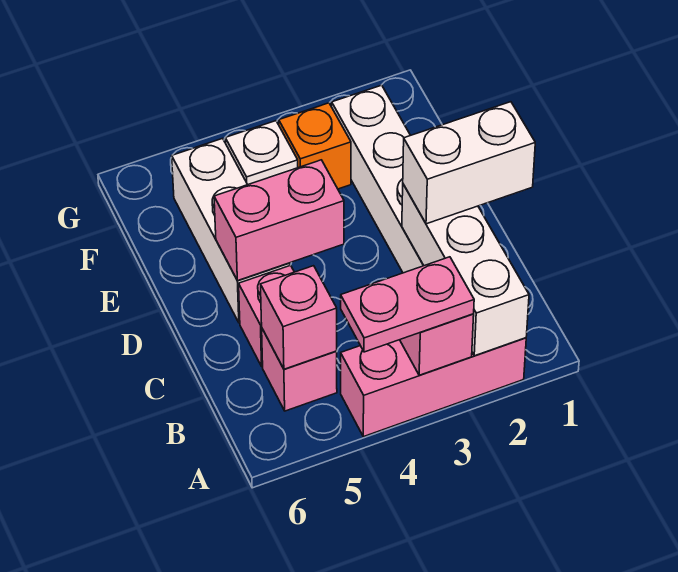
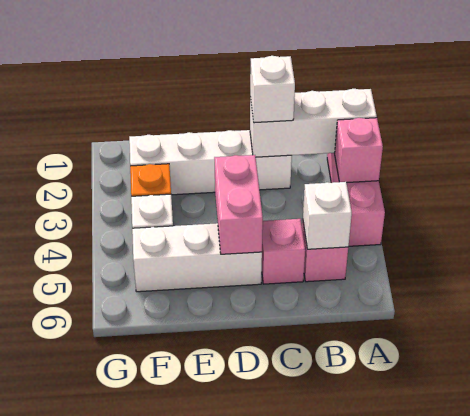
pink 1x2 plate [341,257,474,352] -> none
pink 1x1 brick [261,266,337,369] -> white 1x1 brick [303,182,352,249]
white 1x2 brick [403,102,535,224] -> white 1x1 brick [250,56,295,123]

